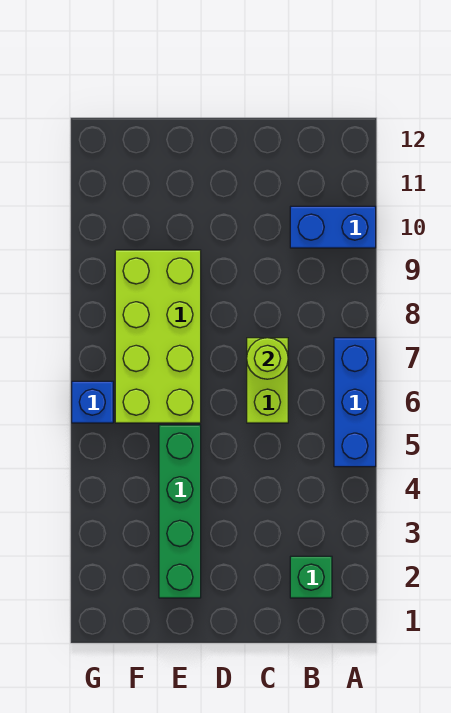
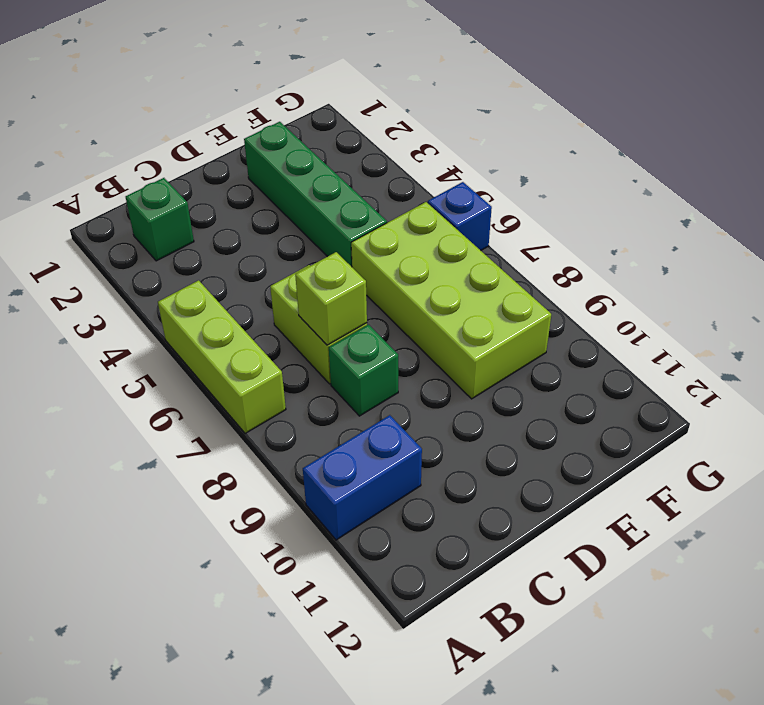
blue 1x3 brick [334,338,376,467] -> lime 1x3 brick [158,280,286,433]
lime 1x1 round brick [247,338,288,379] -> lime 1x1 brick [295,252,367,345]
none -> green 1x1 brick [329,325,398,416]

